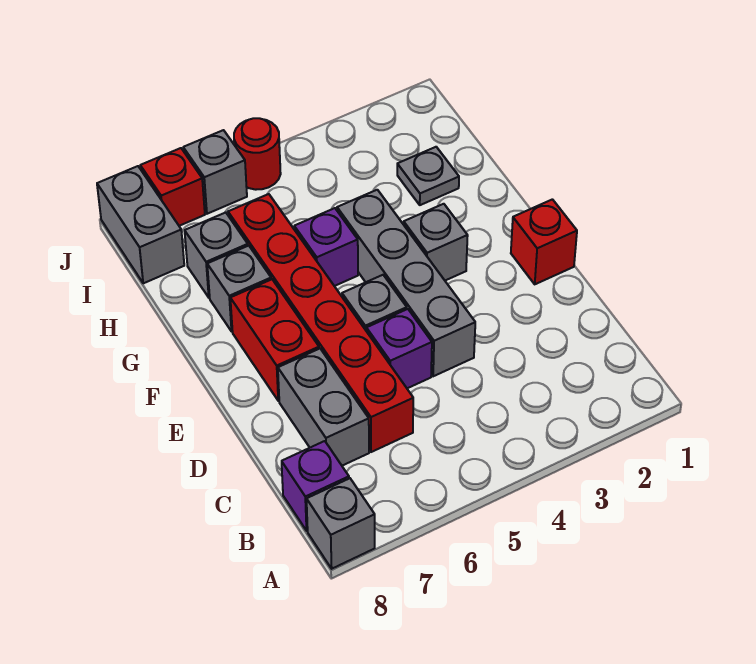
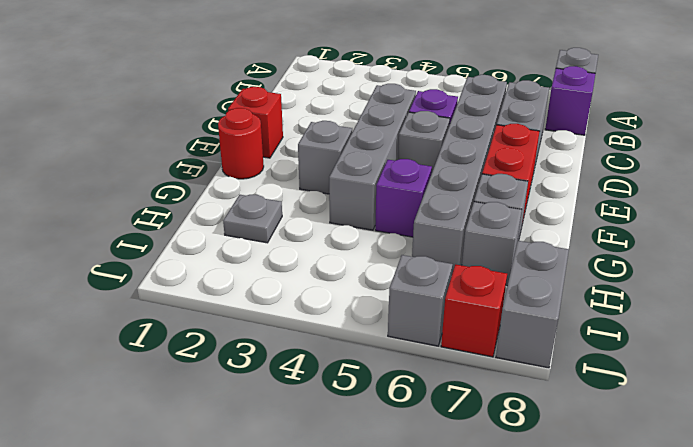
red 1x6 brick [228,194,413,452] -> grey 1x6 brick [412,75,507,274]
red 1x1 round brick [234,118,281,190] -> red 1x1 round brick moved to [218,108,264,179]

